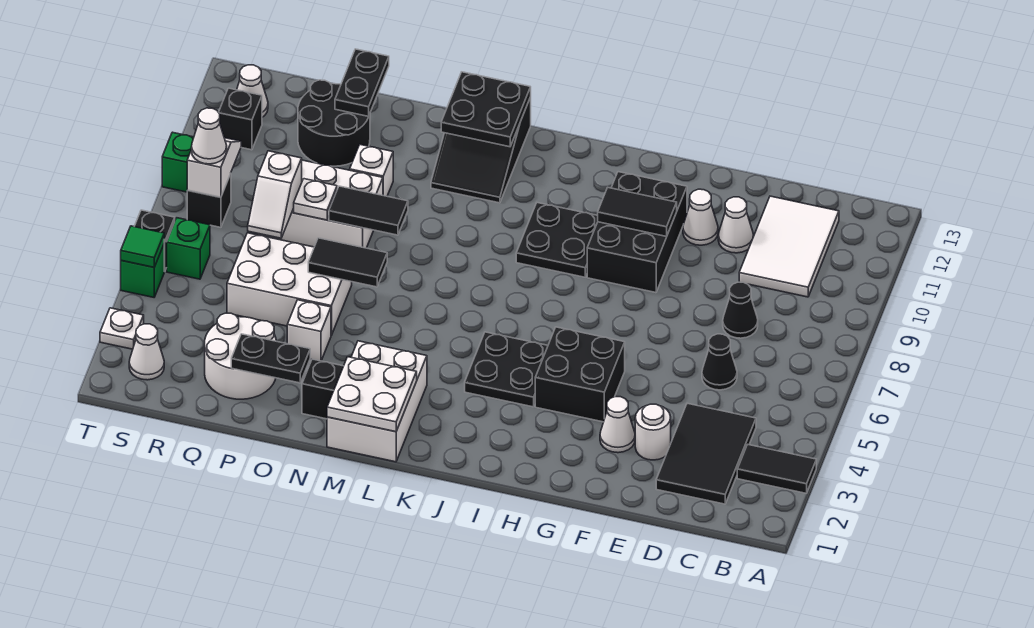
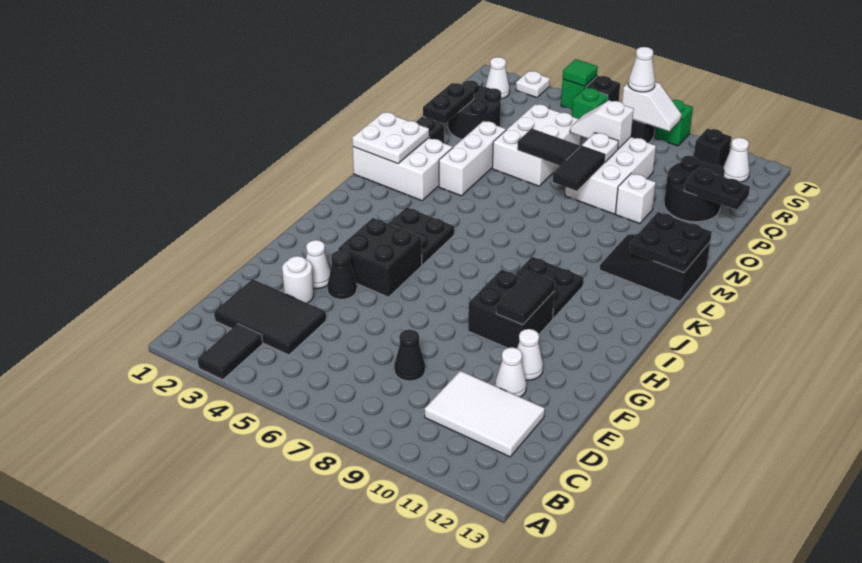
black 1x1 cone [702,334,737,390] -> black 1x1 cone moved to [327,251,357,299]
black 2x3 brick [587,172,687,293] -> black 2x2 brick [468,270,554,348]
black 1x2 tile [308,238,387,287] -> black 1x2 tile turned to [517,128,580,166]
white 1x1 brick [287,300,331,361] -> white 1x3 brick [439,121,506,196]
white 2x2 round brick [205,313,276,399] -> black 2x2 round brick [448,80,501,139]

